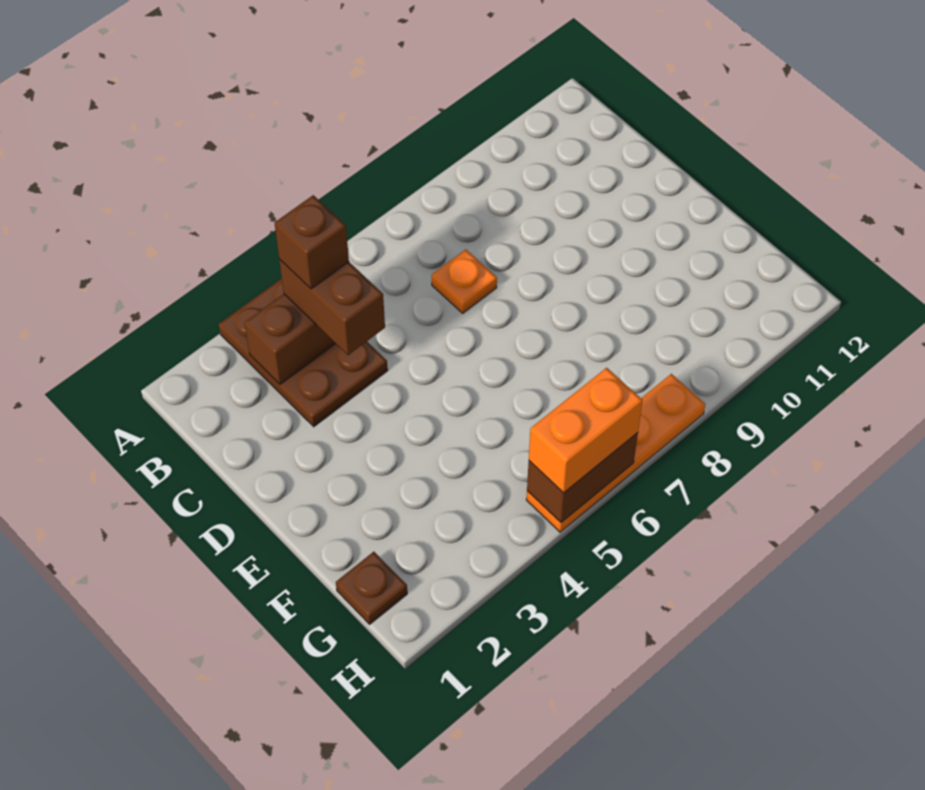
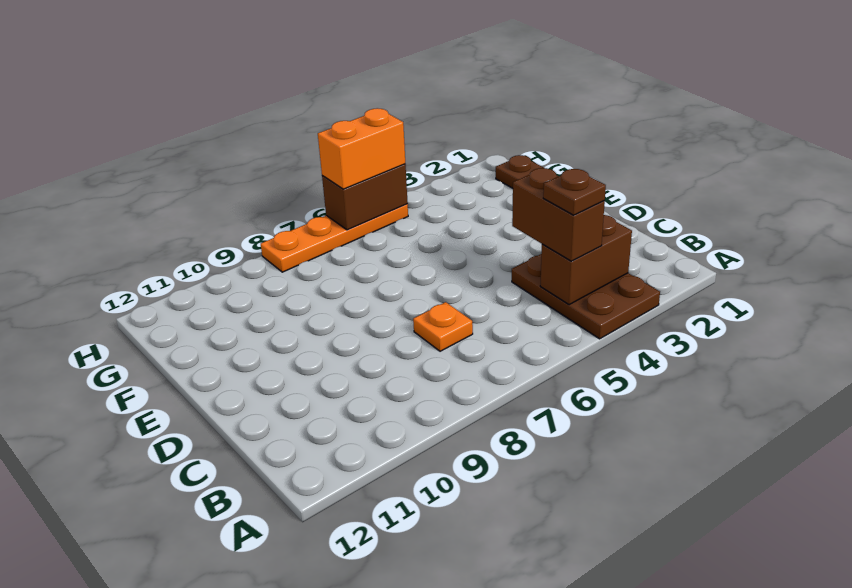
brown 1x1 brick [275,195,349,289] -> brown 1x1 plate [543,169,606,215]

